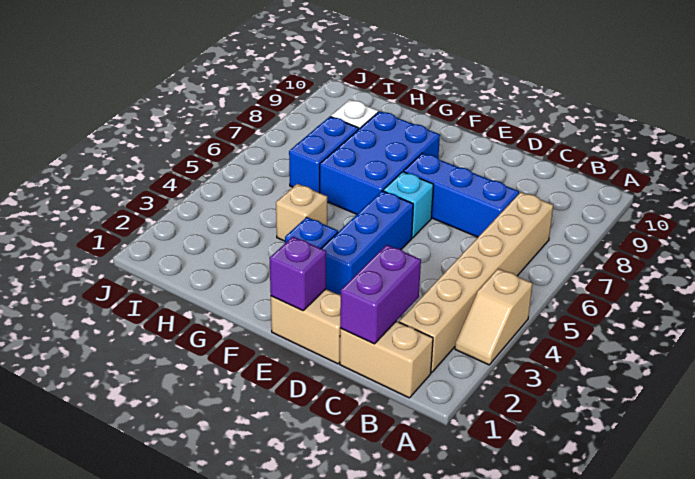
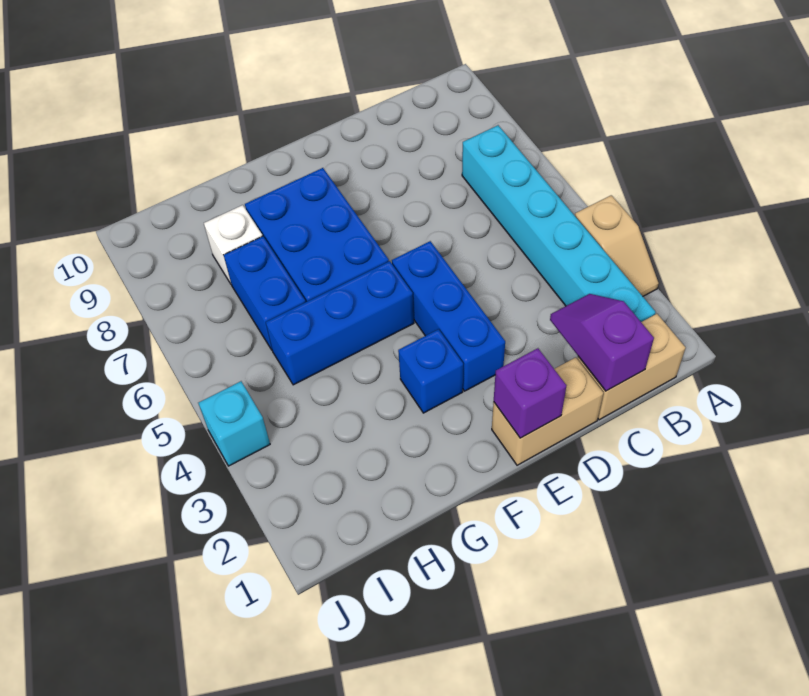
tan 1x6 brick [399,192,553,373] -> cyan 1x6 brick [462,125,656,322]
purple 1x2 brick [340,245,421,344] -> purple 1x2 slope [550,294,654,391]
blue 1x3 brick [404,153,519,237] -> blue 1x3 brick moved to [266,261,414,385]
cyan 1x1 brick [383,172,433,238] -> cyan 1x1 brick moved to [198,381,270,466]
tan 1x1 brick [276,184,327,241] -> none

